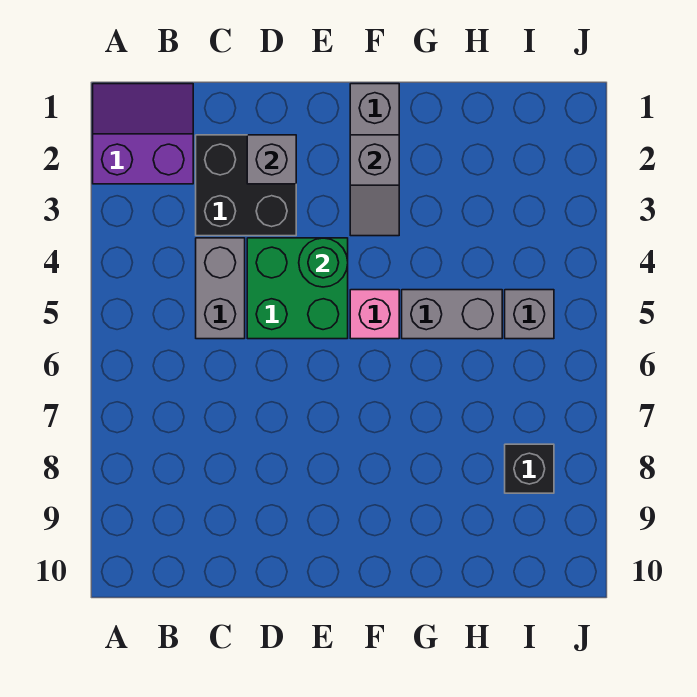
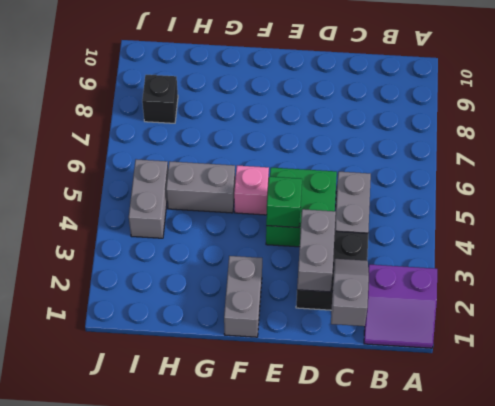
grey 1x1 brick [247,135,296,184] -> grey 1x2 brick [297,209,336,292]
green 1x1 round brick [299,238,348,287] -> green 1x1 brick [266,177,302,228]
grey 1x2 slope [350,135,399,236] -> grey 1x2 slope moved to [331,259,369,326]
grey 1x1 brick [505,290,554,339] -> grey 1x2 brick [129,159,168,238]

